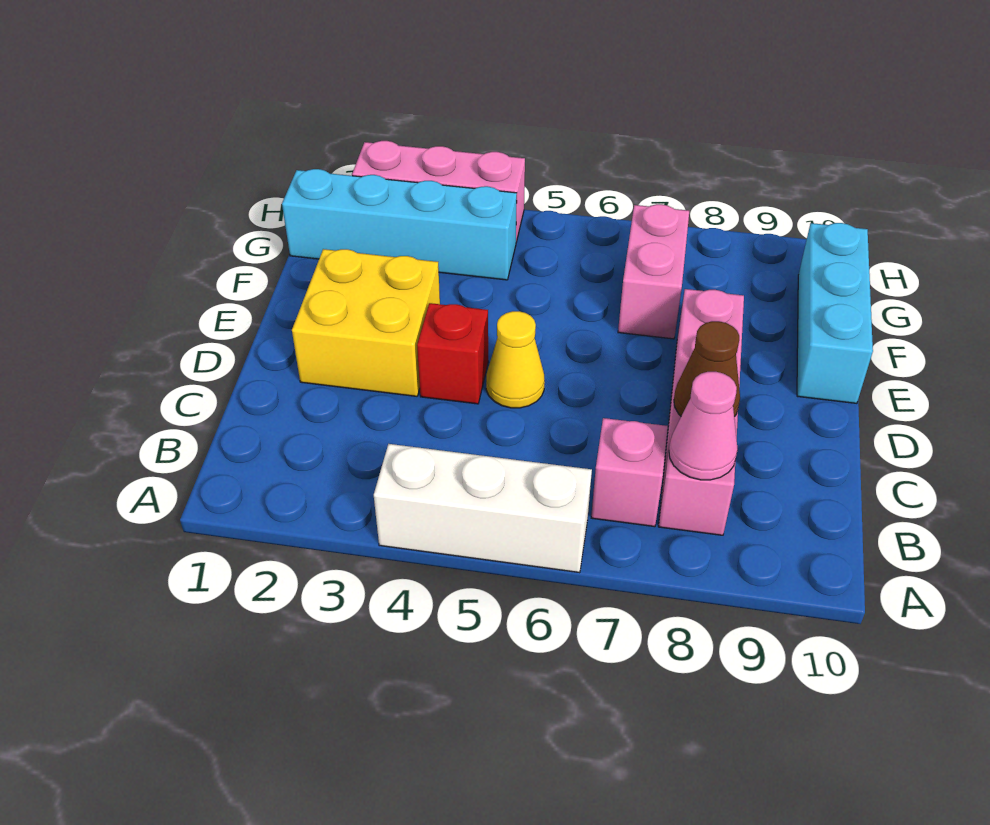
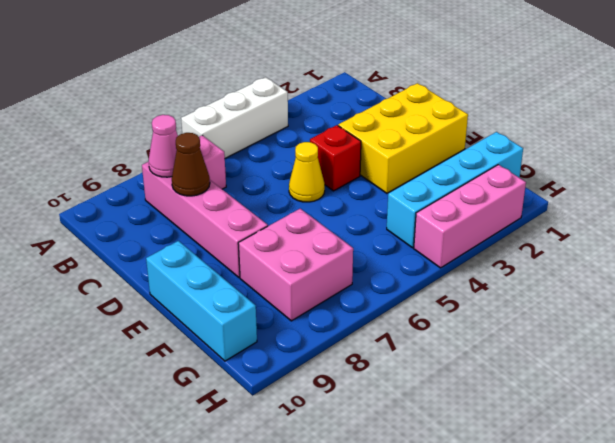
yellow 2x2 brick [292,249,440,396] -> yellow 2x3 brick [338,83,468,193]
pink 1x2 brick [618,204,689,339] -> pink 2x2 brick [238,209,353,321]

